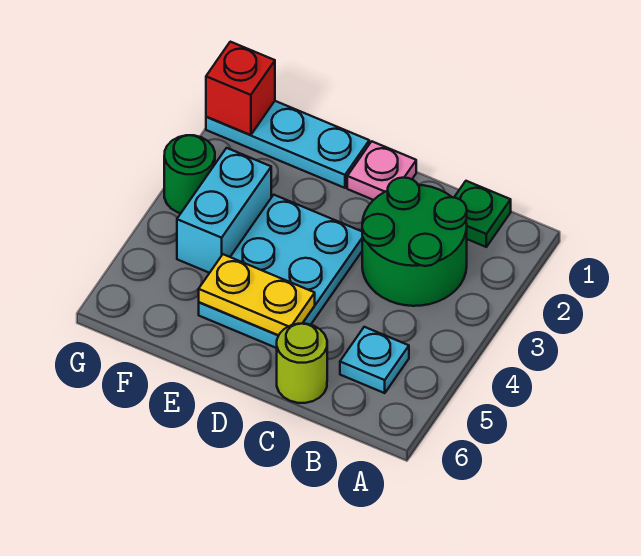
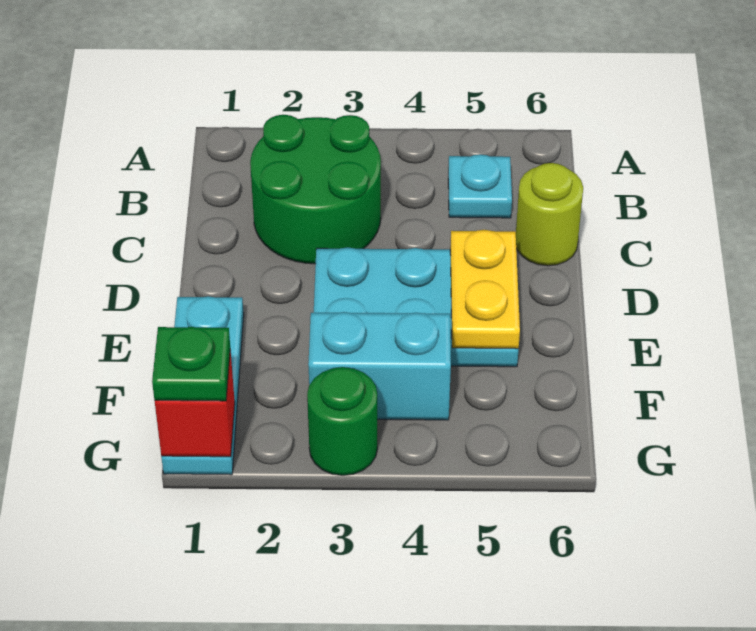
green 1x1 plate [454,181,511,247] -> green 1x1 plate moved to [152,327,230,401]
pink 1x1 plate [347,141,416,200] -> none

